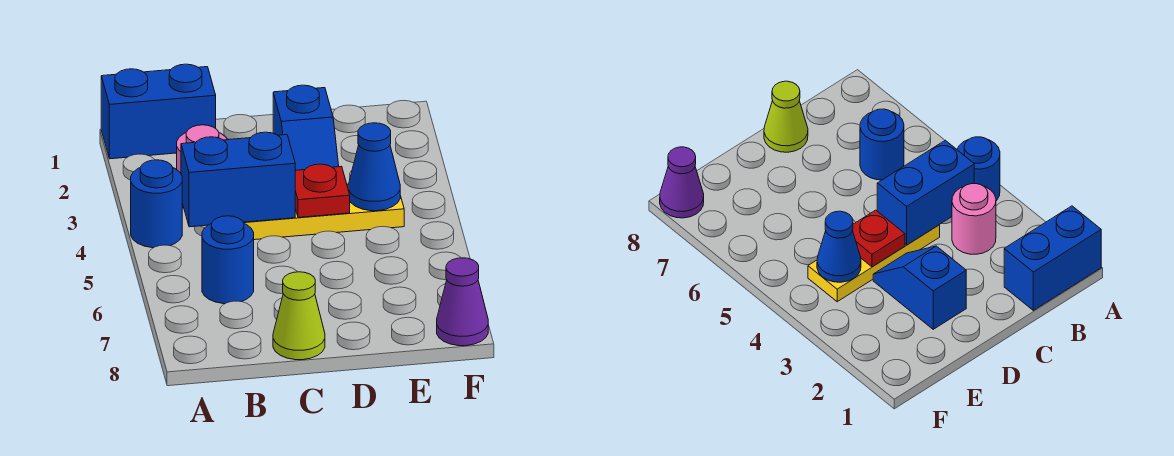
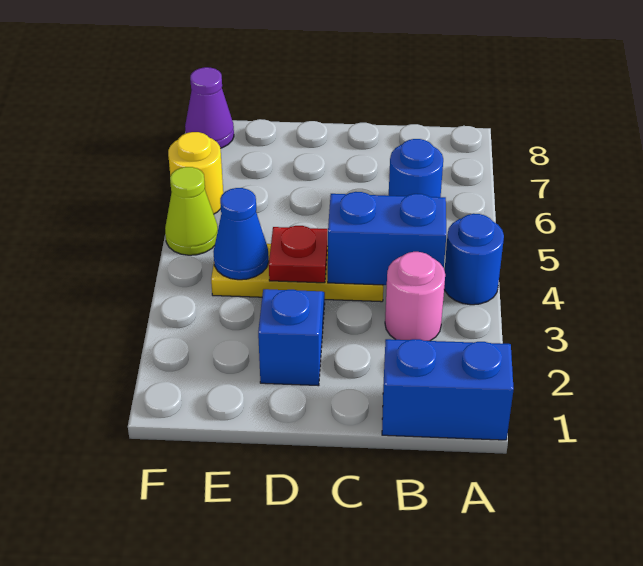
lime 1x1 cone [273,272,325,360] -> lime 1x1 cone moved to [165,167,218,255]
none -> yellow 1x1 round brick [168,132,223,214]

